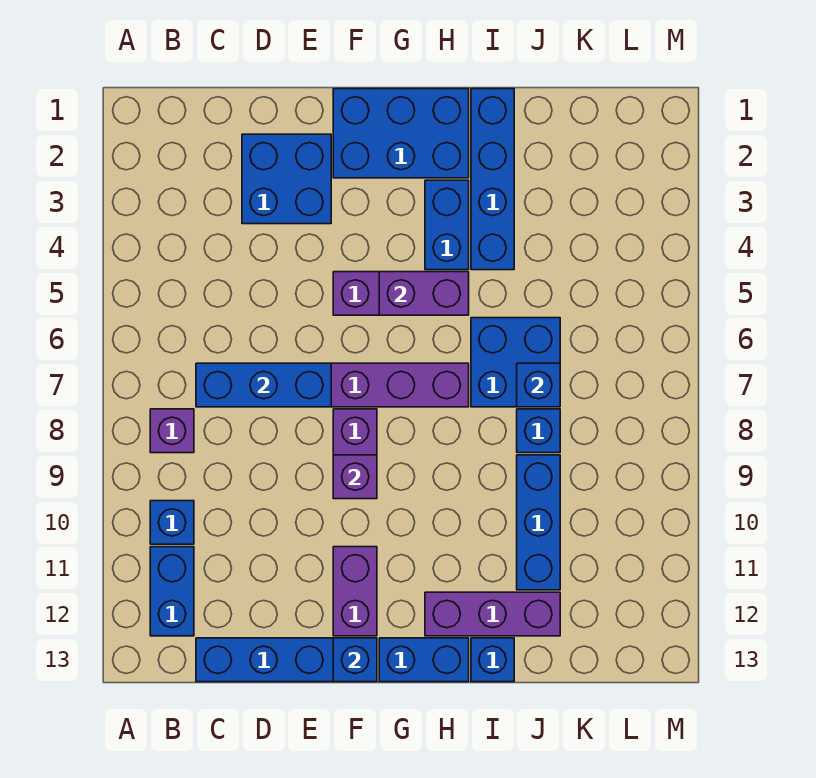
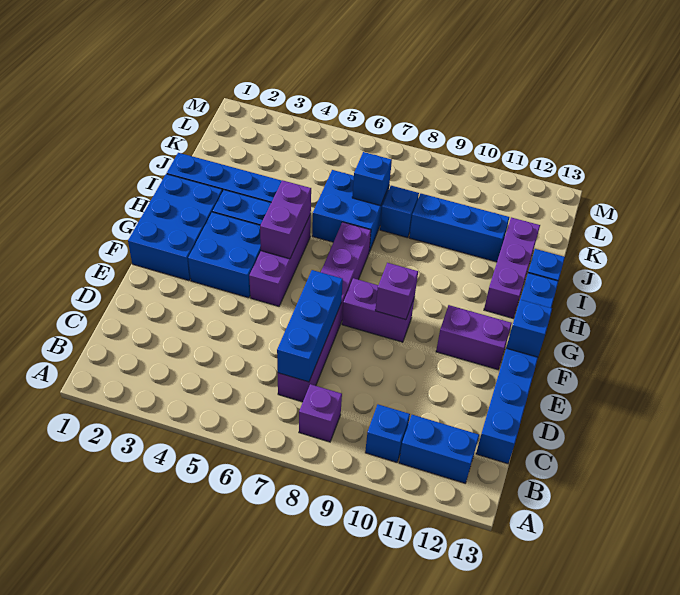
blue 2x2 brick [242,134,331,224] -> blue 2x2 brick moved to [188,212,261,298]

